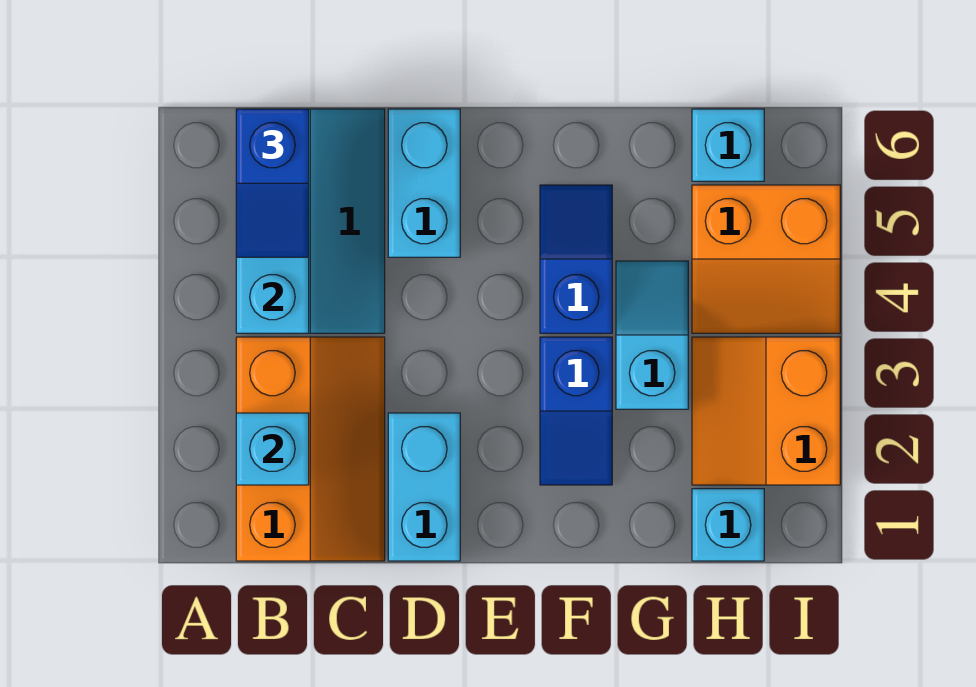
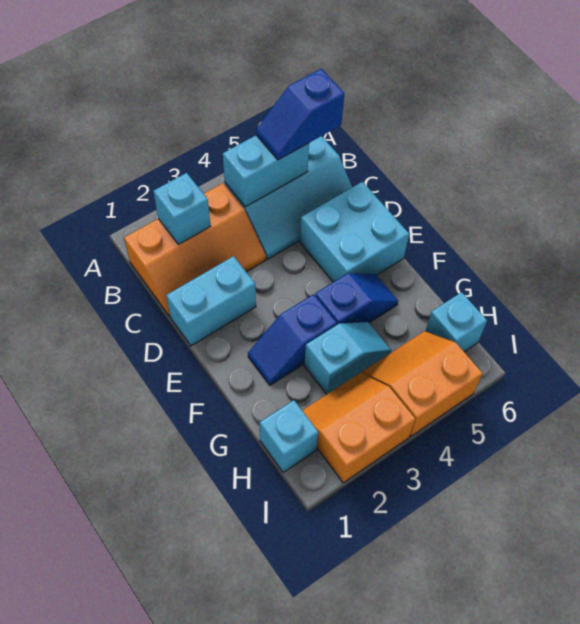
cyan 1x2 brick [388,109,460,257] -> cyan 2x2 brick [300,182,409,282]
orange 2x2 slope [692,185,840,333] -> orange 2x2 slope turned to [362,331,482,436]

